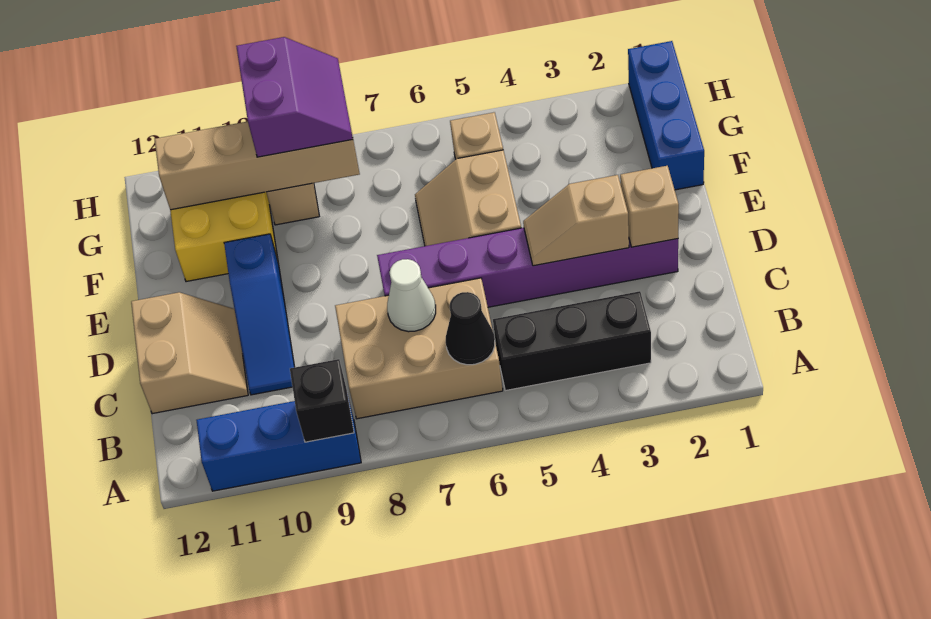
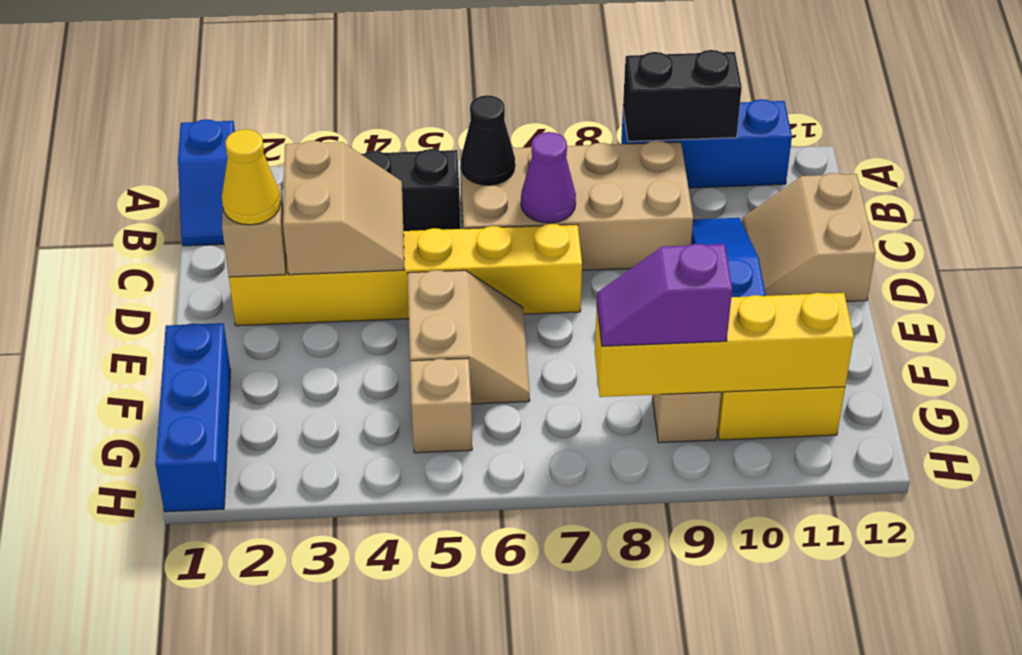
none -> blue 1x2 slope [178,119,235,246]
black 1x1 brick [290,359,354,442] -> black 1x2 brick [623,50,742,141]
tan 2x3 brick [335,278,503,419] -> tan 2x4 brick [460,141,693,271]
white 1x1 cone [387,259,436,332] -> purple 1x1 cone [521,132,576,223]
purple 1x6 brick [377,228,678,307] -> yellow 1x6 brick [229,224,582,326]
none -> yellow 1x1 cone [222,129,280,225]
tan 1x2 slope [523,175,629,266] -> tan 2x2 slope [283,141,405,275]
tan 1x4 brick [155,120,360,210] -> yellow 1x4 brick [595,293,854,397]
purple 2x2 slope [236,37,353,157] -> purple 1x2 slope [597,244,732,346]

